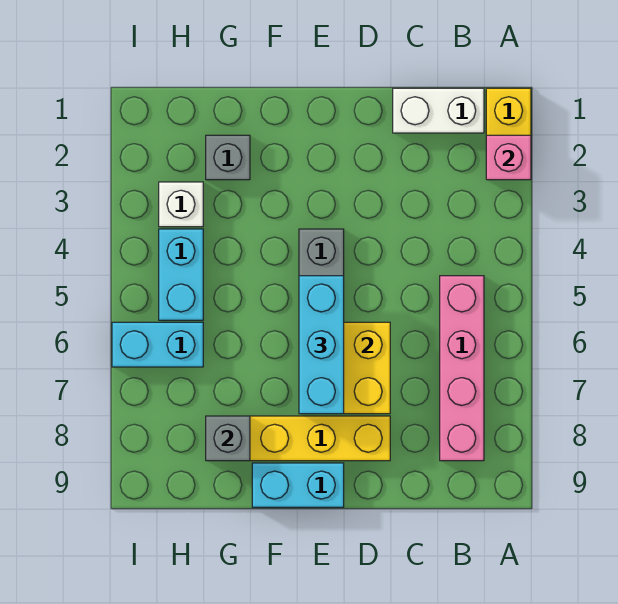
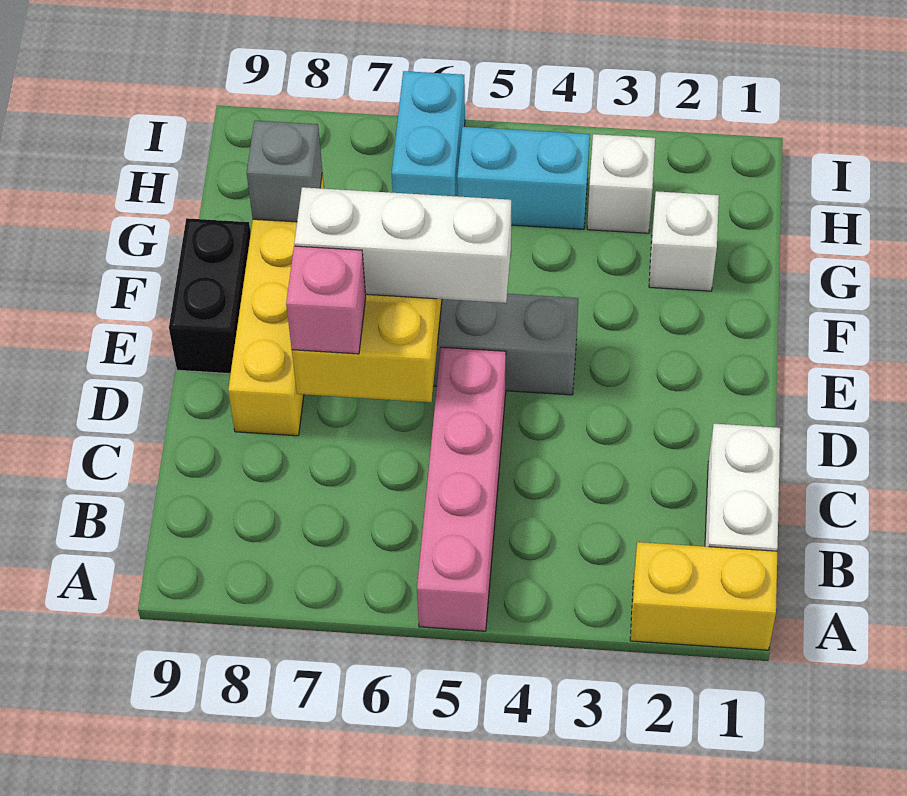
pink 1x1 brick [486,135,531,180] -> pink 1x1 brick moved to [286,246,366,354]
pink 1x4 brick [440,276,484,461] -> pink 1x4 brick turned to [417,347,506,631]
cyan 1x3 brick [299,276,344,414] -> white 1x3 brick [294,187,511,303]
cyan 1x2 brick [252,463,344,507] -> black 1x2 brick [169,218,251,374]
grey 1x1 brick [206,135,250,180] -> white 1x1 brick [649,191,719,291]

